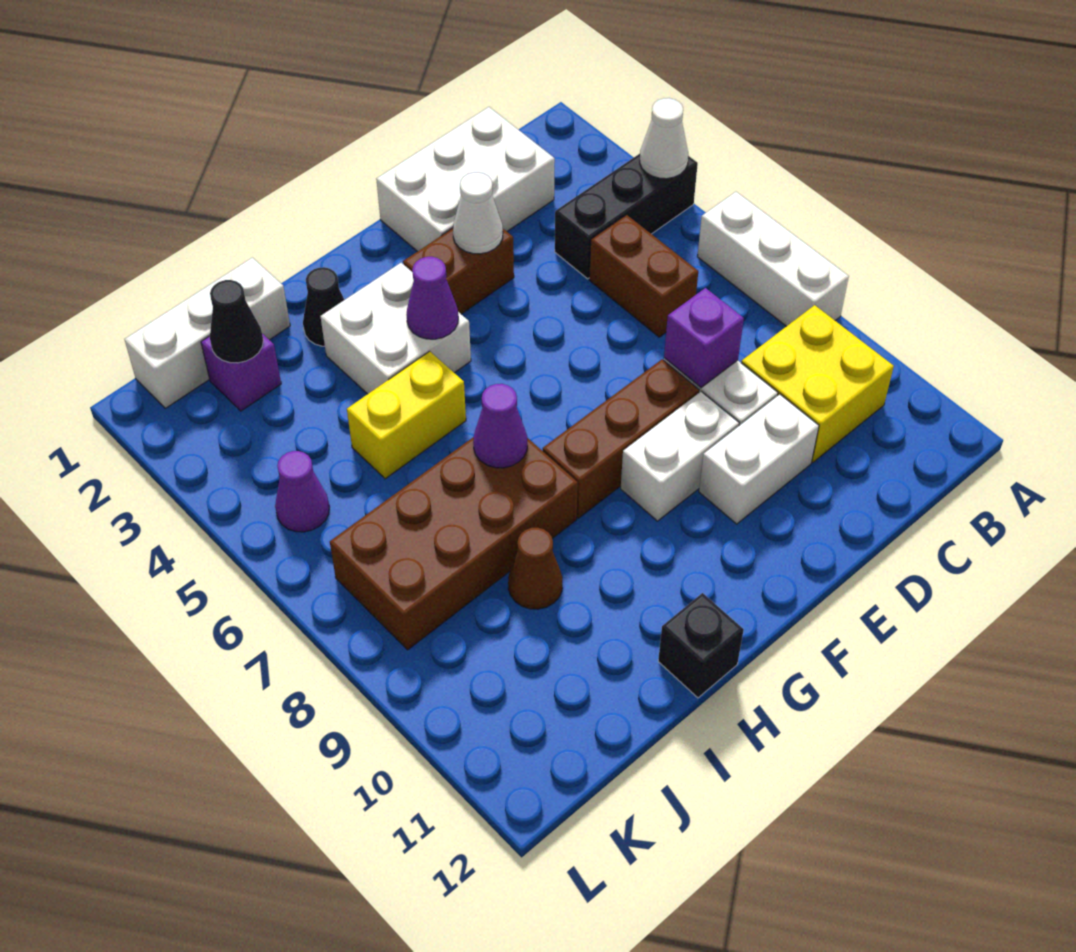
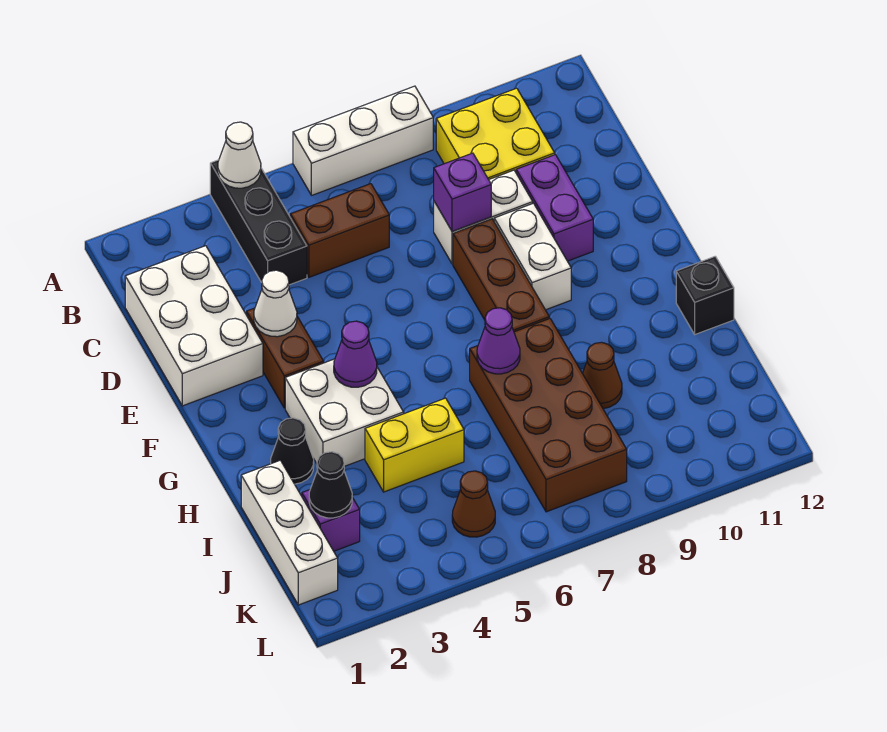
white 1x2 brick [699,394,819,524] -> purple 1x2 brick [516,155,593,261]
yellow 1x2 brick [347,351,466,479] -> yellow 1x2 brick turned to [365,398,464,492]
purple 1x1 cone [275,451,329,532] -> brown 1x1 cone [452,471,495,537]

